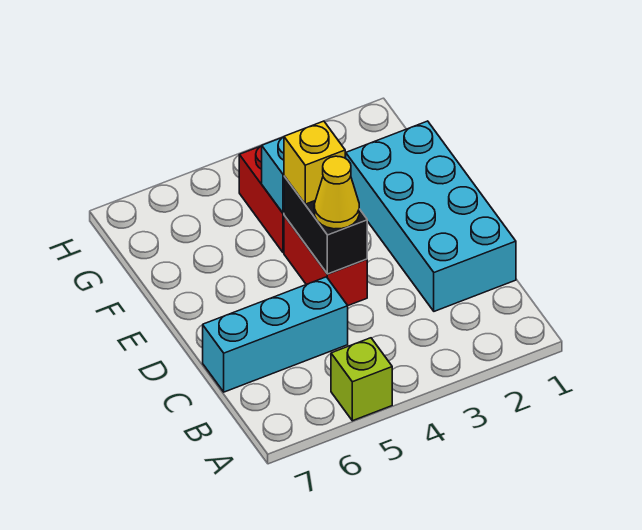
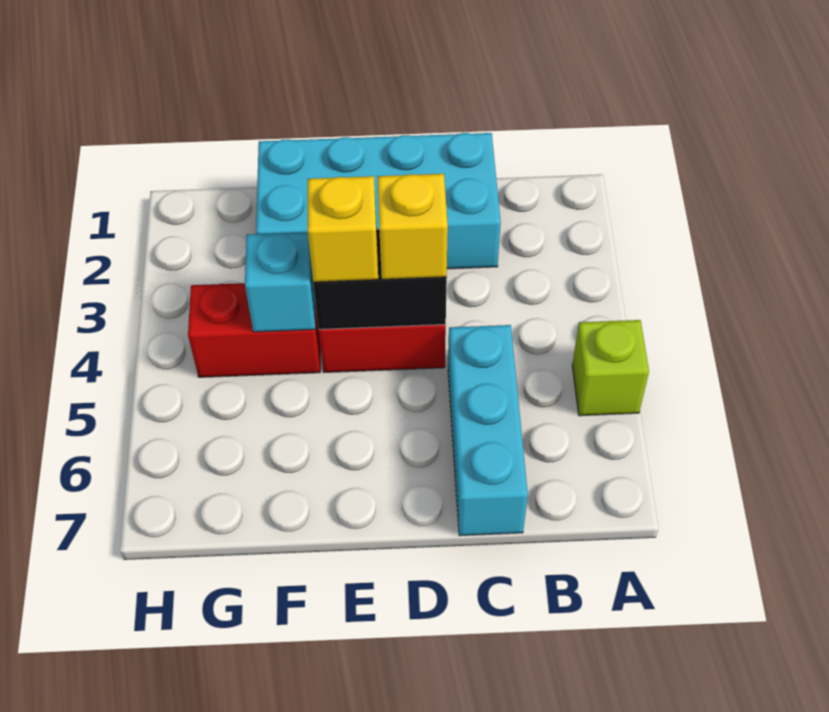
yellow 1x1 cone [314,156,359,229] -> yellow 1x1 brick [378,174,448,279]

